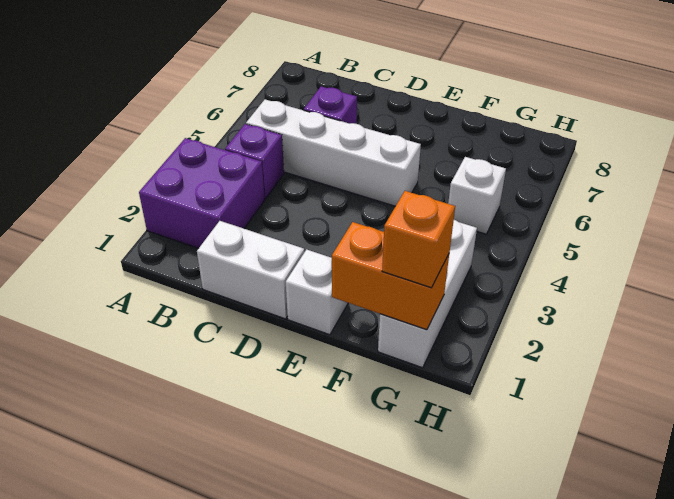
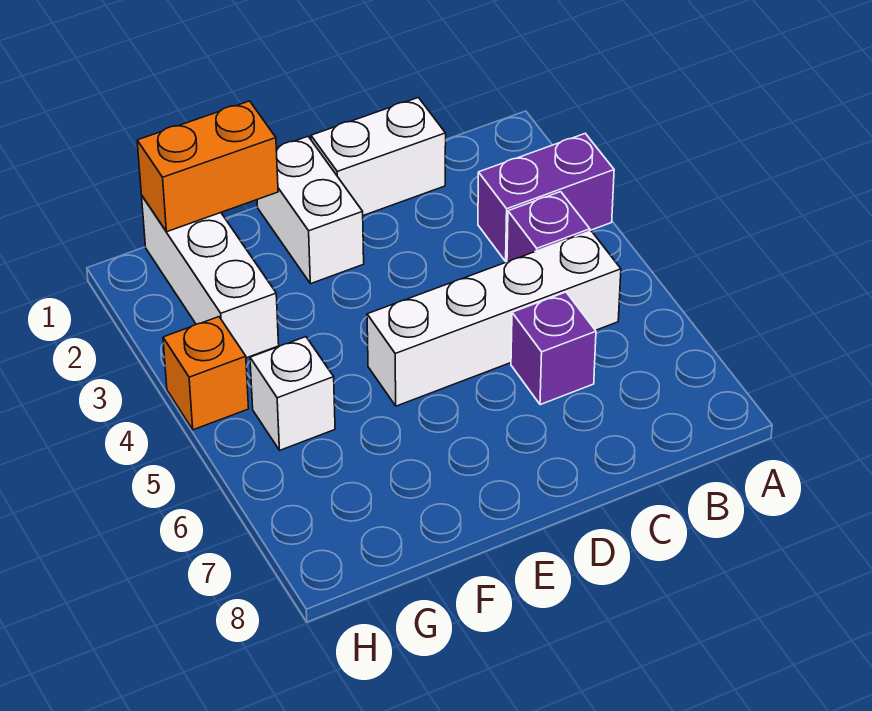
purple 2x2 brick [139,138,265,248] -> purple 1x2 brick [478,134,614,262]
white 1x1 brick [286,249,348,335] -> white 1x2 brick [257,137,364,284]
orange 1x1 brick [382,191,455,288] -> orange 1x1 brick moved to [163,317,249,430]

